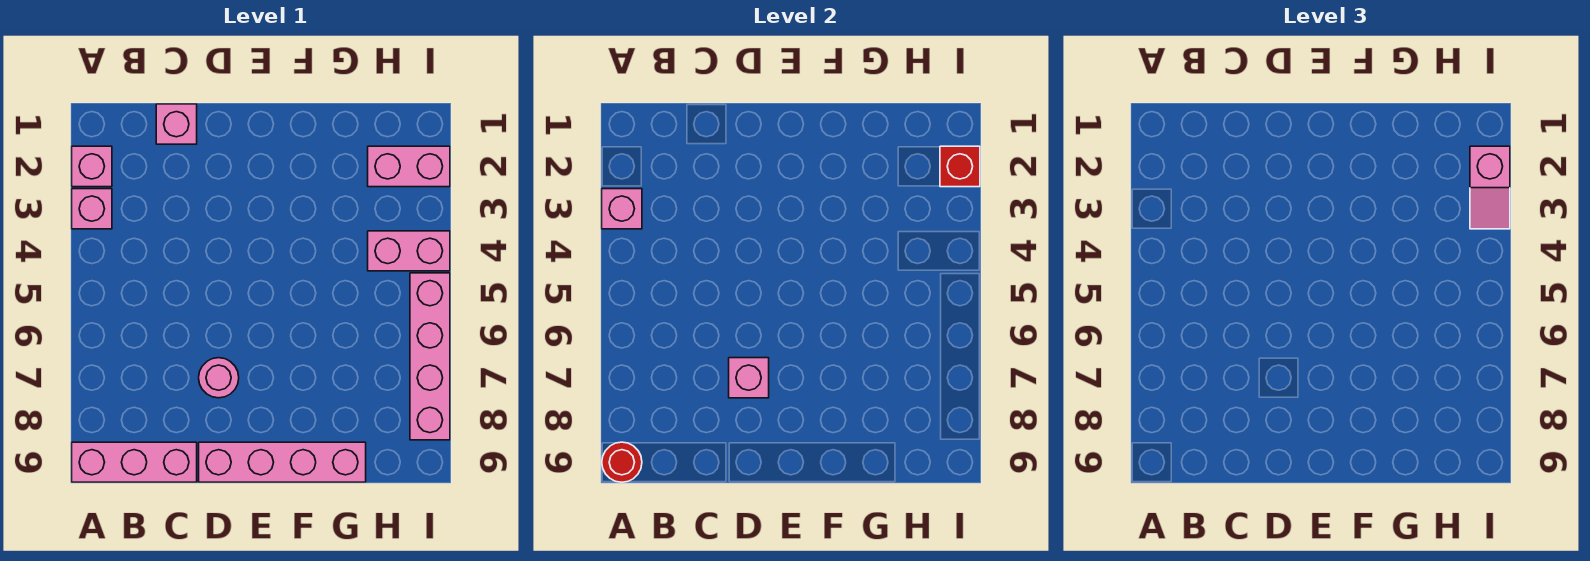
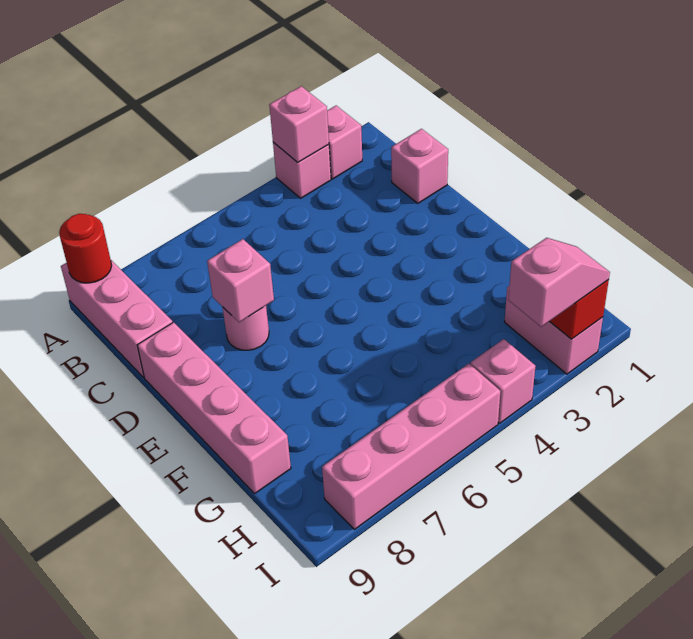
pink 1x2 brick [368,231,450,271] -> pink 1x1 brick [471,339,535,423]
pink 1x2 slope [1470,146,1510,229] -> pink 1x2 slope turned to [508,238,610,327]

